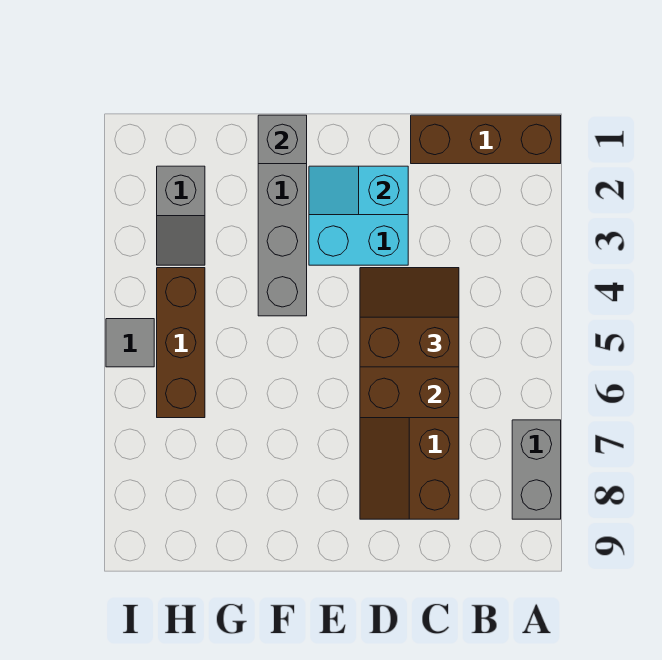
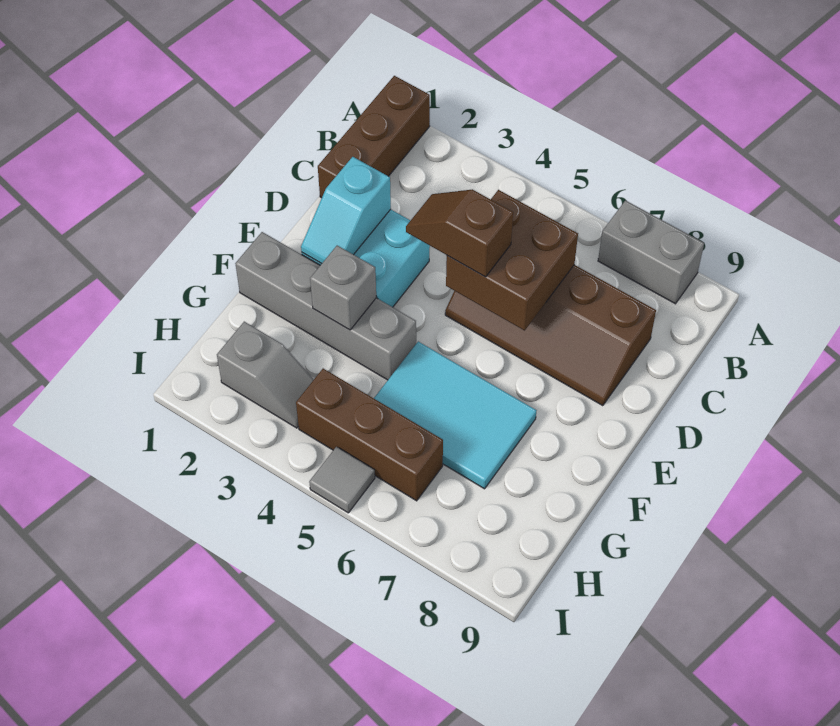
brown 2x2 slope [360,268,459,367] -> brown 1x2 slope [406,189,513,277]
grey 1x1 brick [258,115,307,164] -> grey 1x1 brick moved to [310,246,376,330]
none -> cyan 2x3 tile [374,342,537,489]

